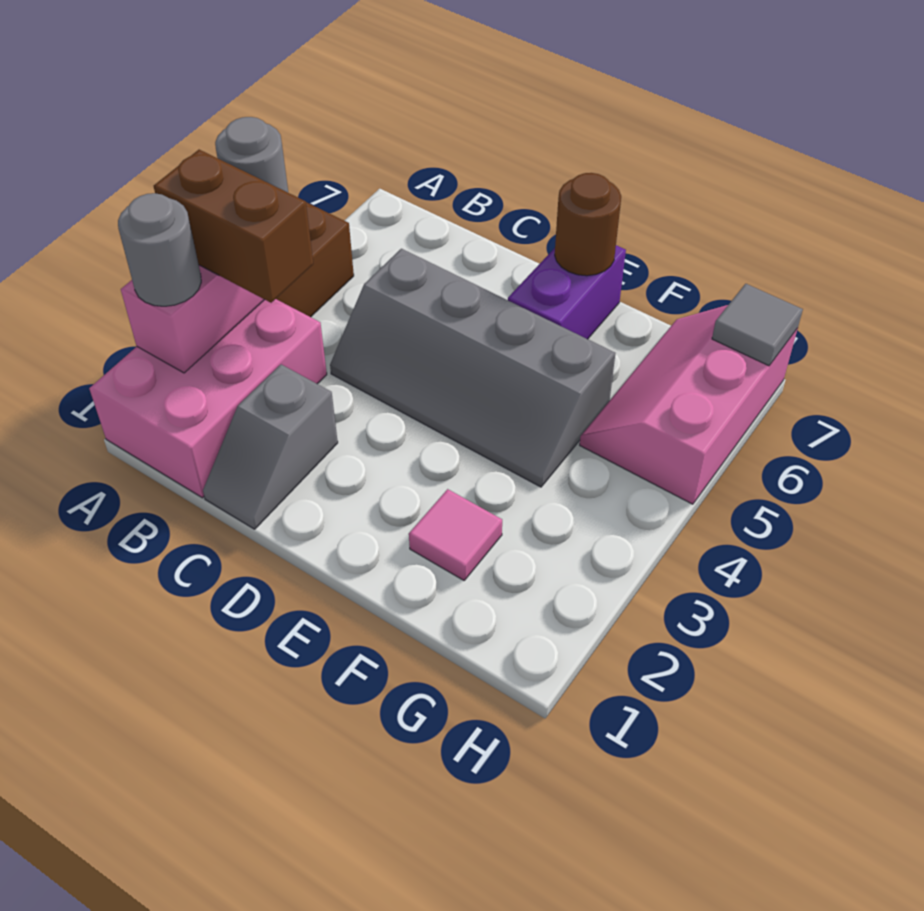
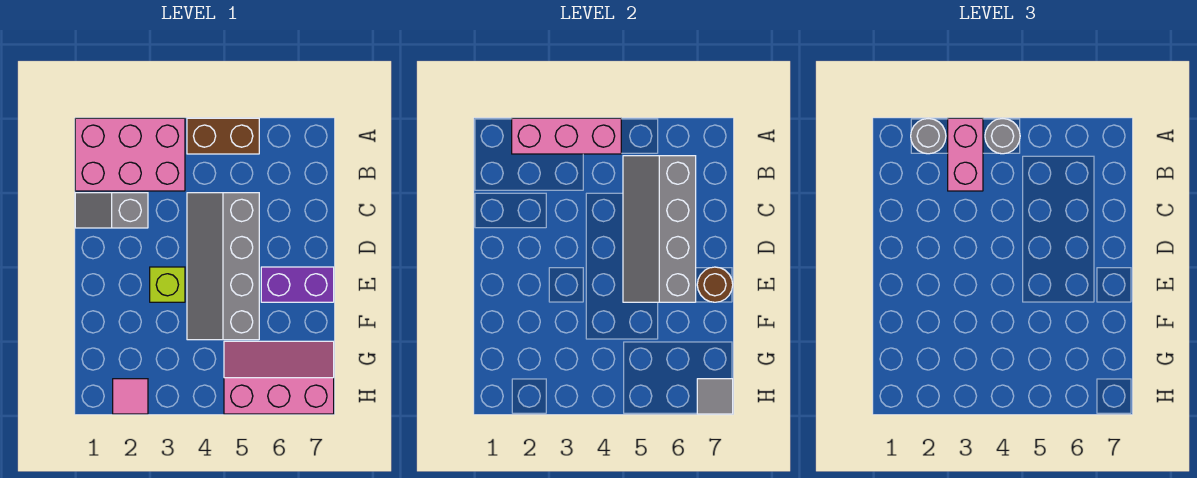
brown 1x2 brick [154,150,313,303] -> pink 1x2 brick [948,118,983,191]
none -> grey 2x4 slope [623,156,696,302]
none -> lime 1x1 brick [150,267,185,302]
pink 1x1 tile [409,489,502,580] -> pink 1x1 tile moved to [113,379,148,414]

